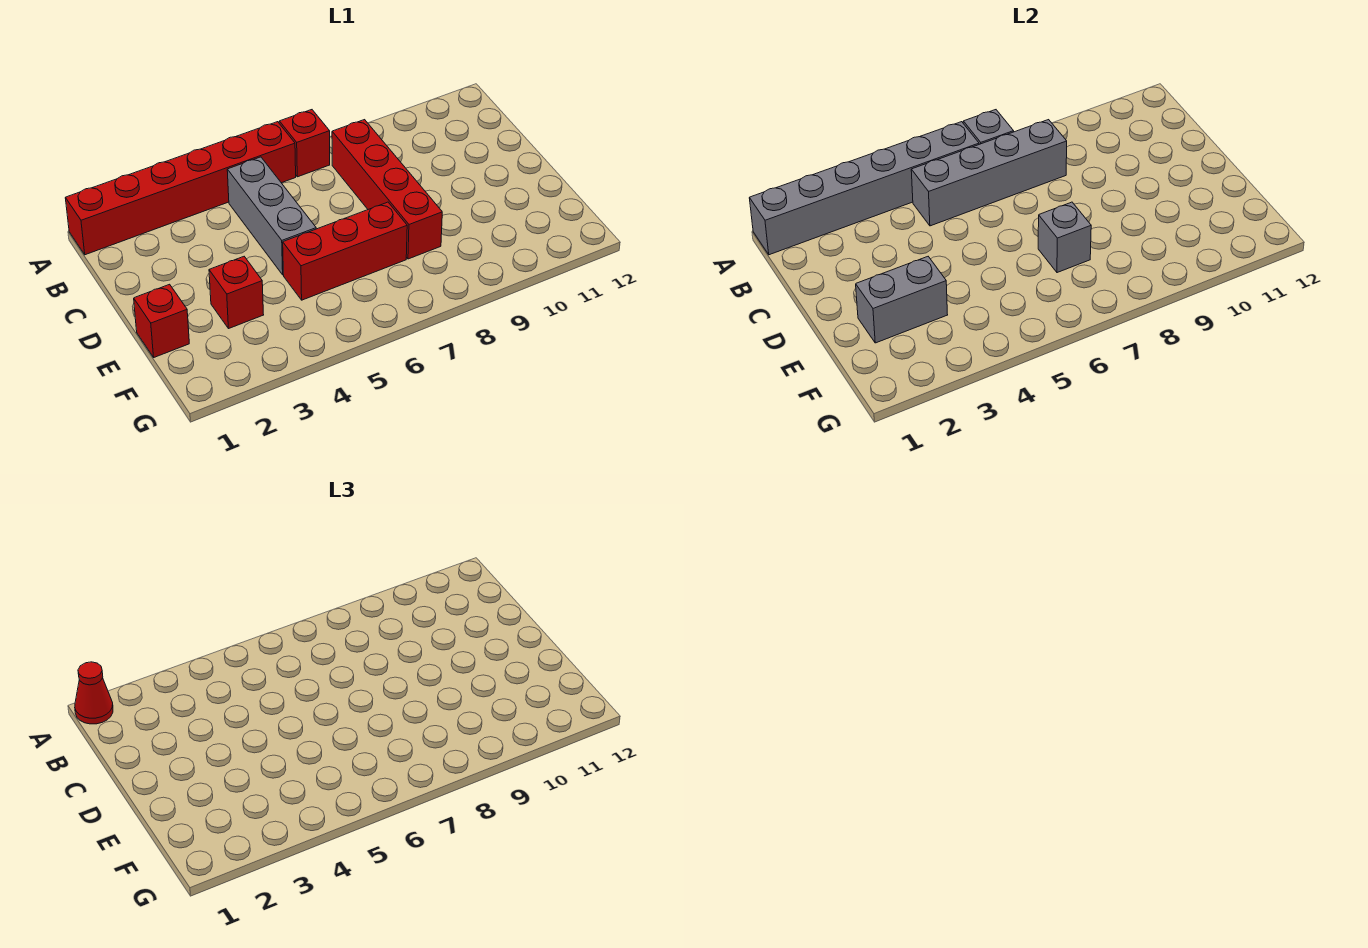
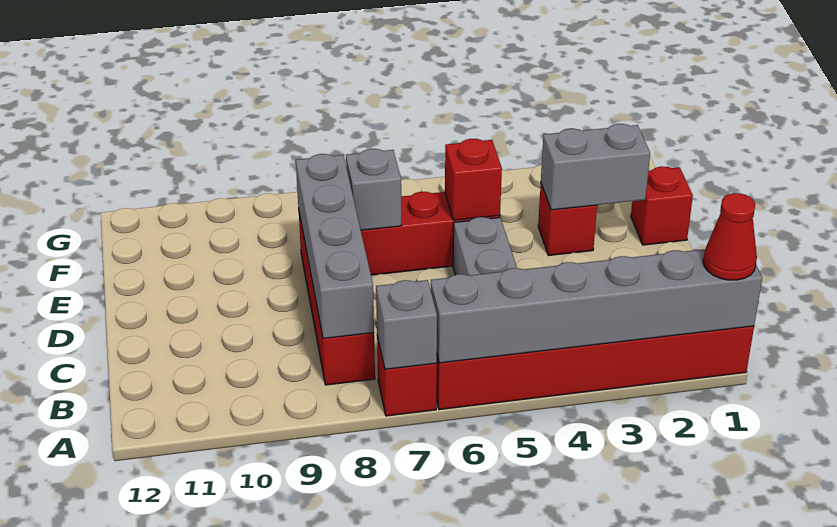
grey 1x4 brick [911,120,1067,226] -> grey 1x4 brick turned to [296,154,374,339]
none -> red 1x1 brick [445,139,502,220]

